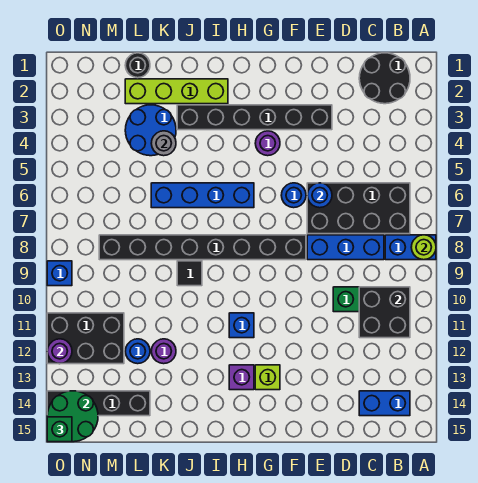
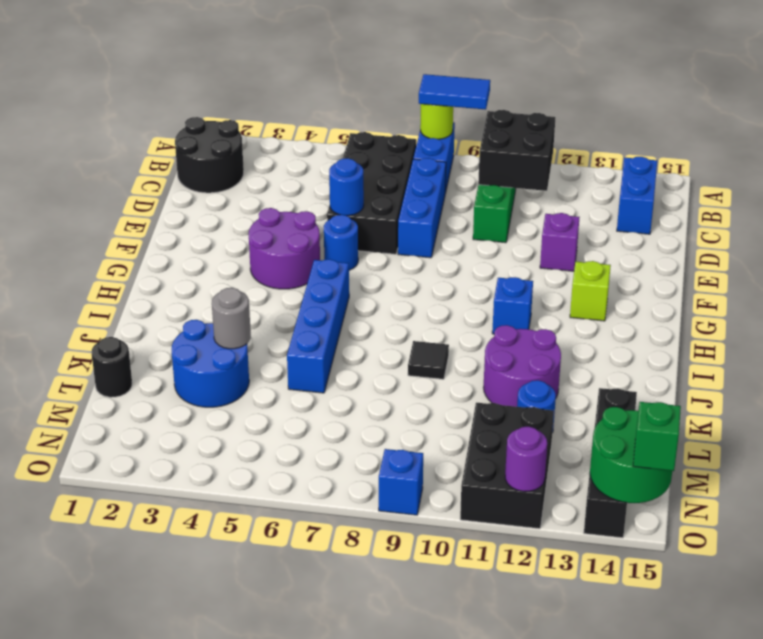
none -> blue 1x2 tile [419,74,490,110]
black 1x6 brick [177,105,332,130] -> none
black 1x8 brick [99,235,306,260] -> none
purple 1x1 round brick [255,131,280,156] -> purple 2x2 round brick [249,208,320,289]
purple 1x1 brick [229,365,254,390] -> purple 1x1 brick moved to [540,213,579,271]
lime 1x4 brick [125,79,228,104] -> none
purple 1x1 round brick [151,339,176,364] -> purple 2x2 round brick [483,325,561,407]

